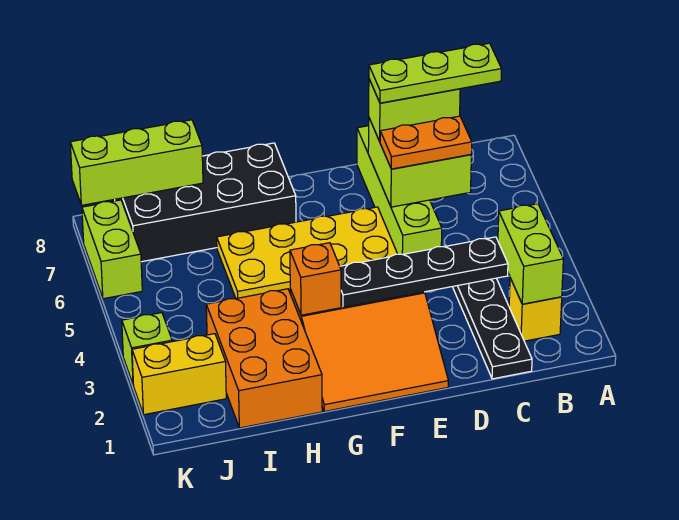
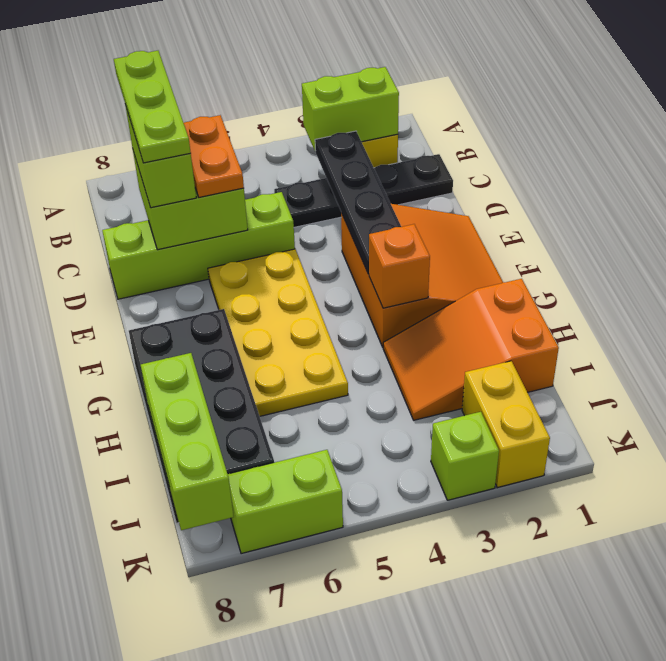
orange 2x3 brick [206,289,322,428] -> orange 2x3 slope [383,279,559,420]

